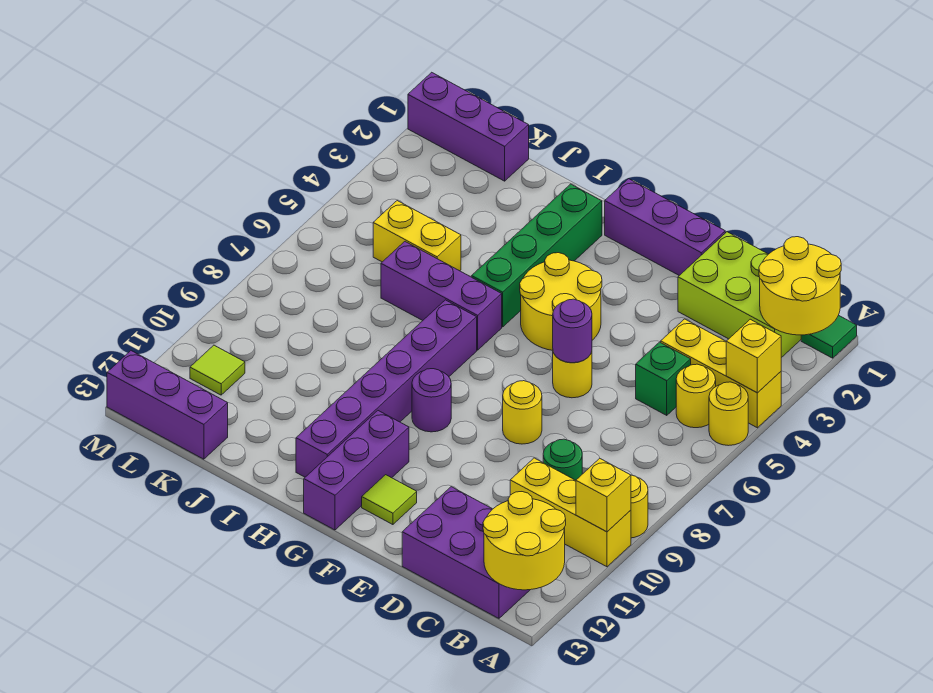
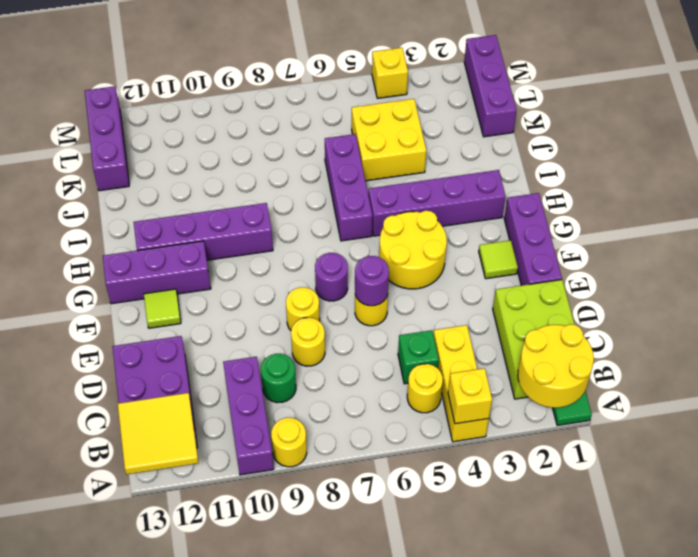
yellow 1x1 round brick [709,382,748,446] -> yellow 1x1 round brick moved to [291,318,325,366]
yellow 1x3 brick [510,458,631,567] -> purple 1x3 brick [223,357,274,475]
yellow 1x1 brick [576,458,631,532] -> yellow 1x1 brick moved to [372,48,408,98]
yellow 2x2 round brick [483,492,566,590] -> yellow 2x2 tile [118,393,198,474]
purple 1x1 round brick [412,369,451,432] -> purple 1x1 round brick moved to [315,253,348,301]
green 1x4 brick [472,184,602,327] -> purple 1x4 brick [368,170,506,236]
purple 1x6 brick [296,300,477,477] -> purple 1x4 brick [134,203,273,260]
yellow 1x2 brick [373,201,461,271] -> yellow 2x2 brick [352,99,426,181]
lime 1x1 tile [190,345,245,395] -> lime 1x1 tile moved to [479,240,518,279]

